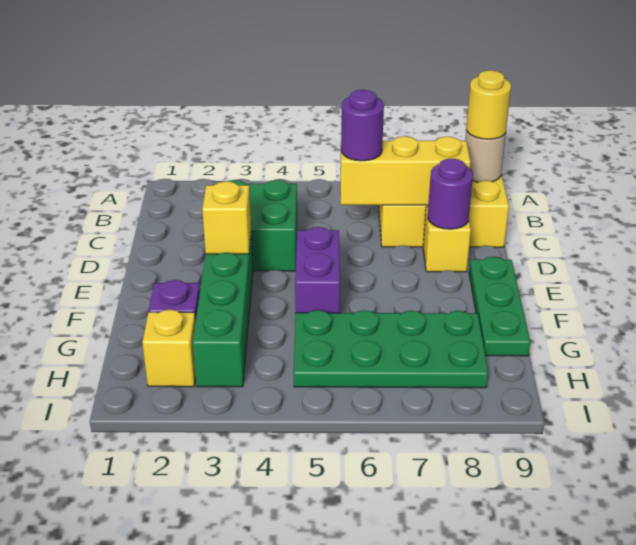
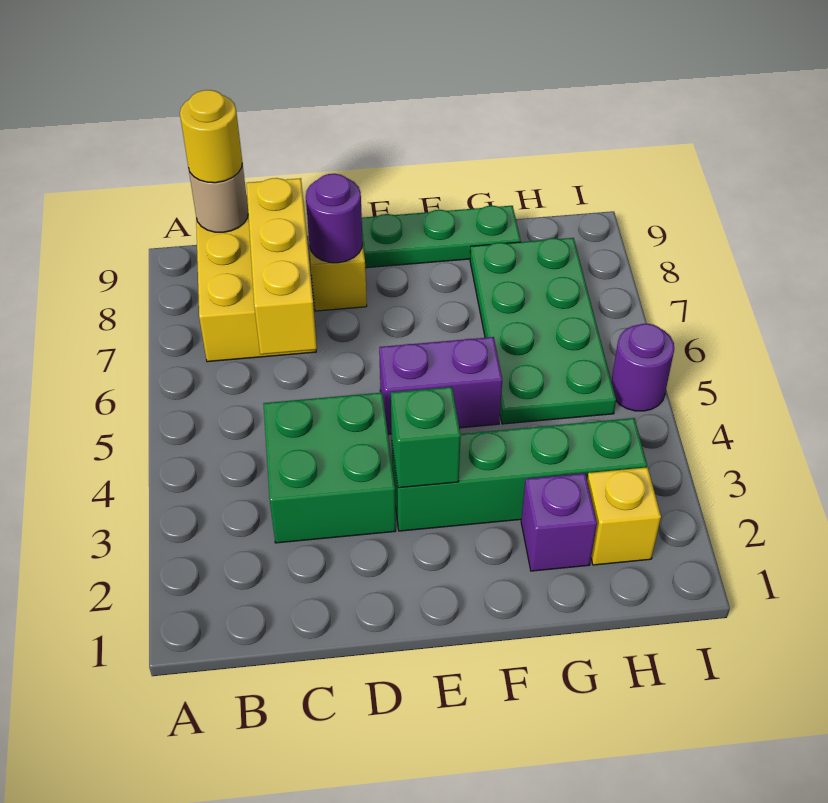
purple 1x1 round brick [341,90,384,161] -> purple 1x1 round brick moved to [611,324,674,411]
yellow 1x1 brick [202,181,251,254] -> green 1x1 brick [391,387,461,488]

